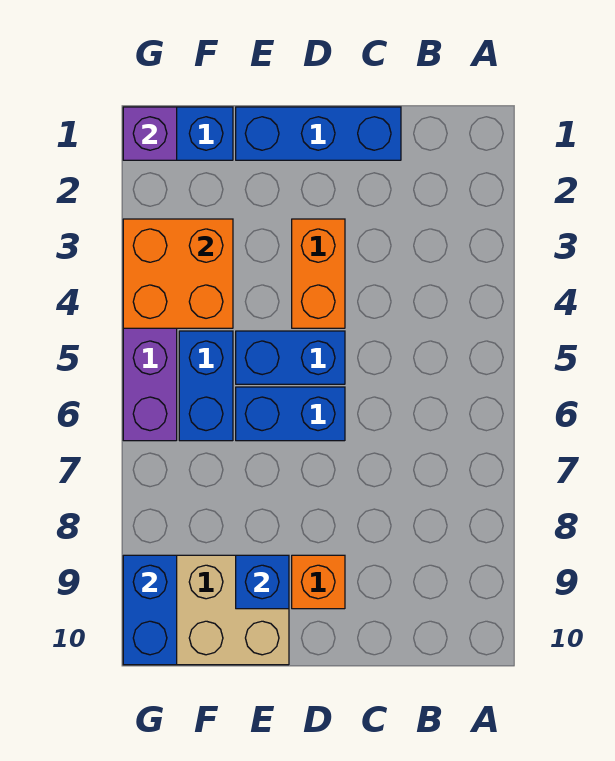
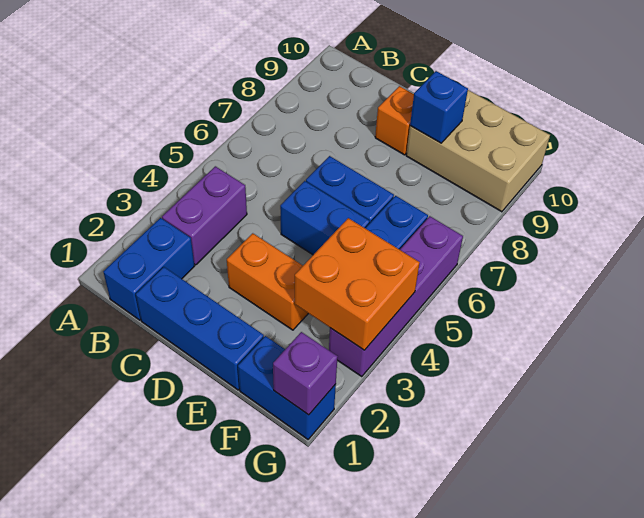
none -> purple 1x2 brick [162,166,247,265]
orange 1x2 brick [292,219,345,328] -> orange 1x2 brick turned to [227,233,308,330]
blue 1x2 brick [123,555,177,665] -> blue 1x2 brick moved to [103,218,194,320]

